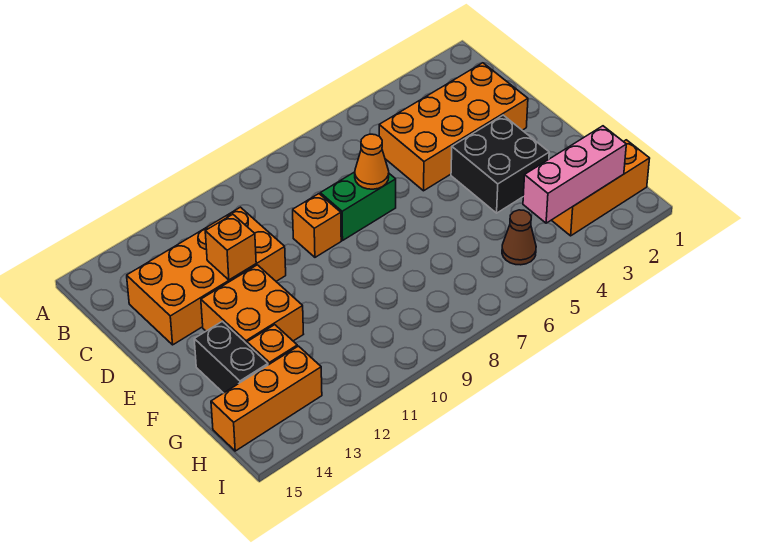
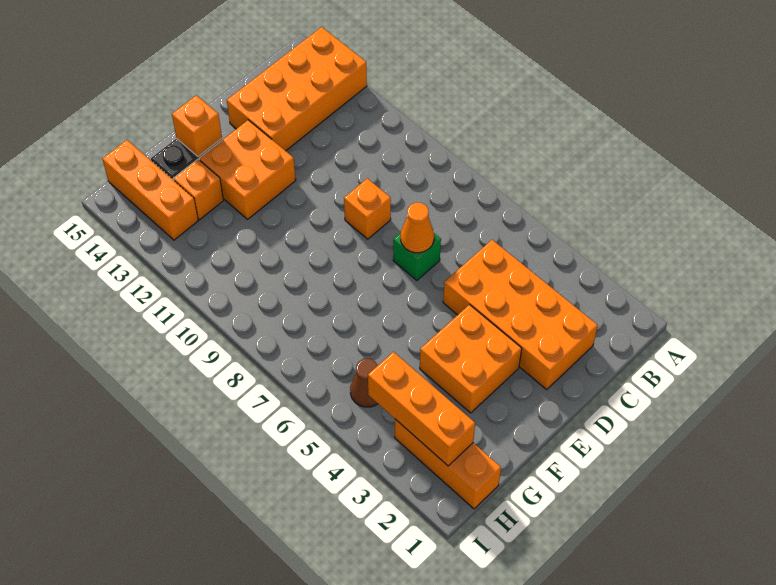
orange 2x4 brick [127,207,286,345] -> orange 2x4 brick turned to [227,27,367,151]
green 1x2 brick [320,172,396,240] -> green 1x1 brick [393,233,441,280]
orange 1x1 brick [205,214,256,280] -> orange 1x1 brick moved to [172,95,222,157]
black 2x2 brick [451,115,549,213] -> orange 2x2 brick [420,305,522,413]
pink 1x3 brick [523,126,626,223] -> orange 1x3 brick [368,352,475,466]

